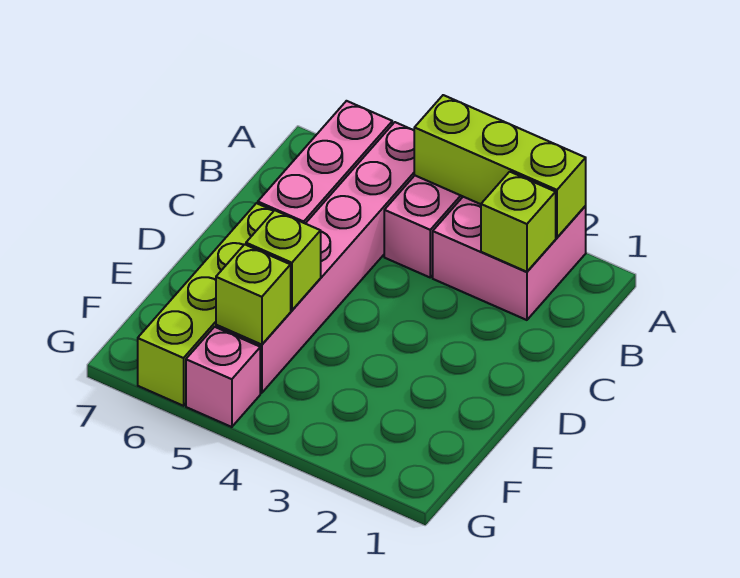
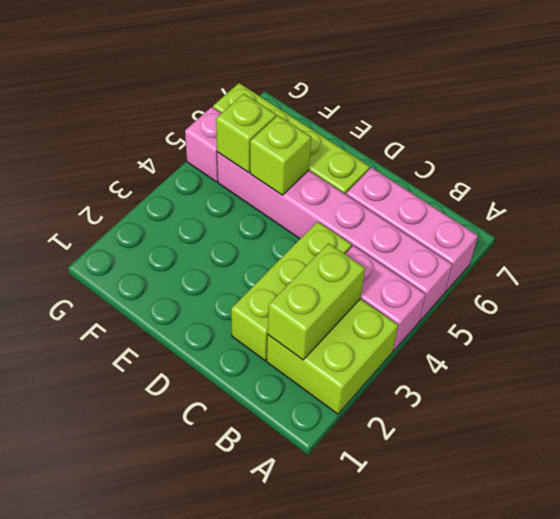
pink 2x2 brick [433,197,586,320] -> lime 2x2 brick [267,299,398,414]
lime 1x3 brick [414,95,586,238] -> lime 1x3 brick moved to [231,222,351,360]
lime 1x1 brick [481,172,556,272] -> lime 1x2 brick [268,243,365,360]

